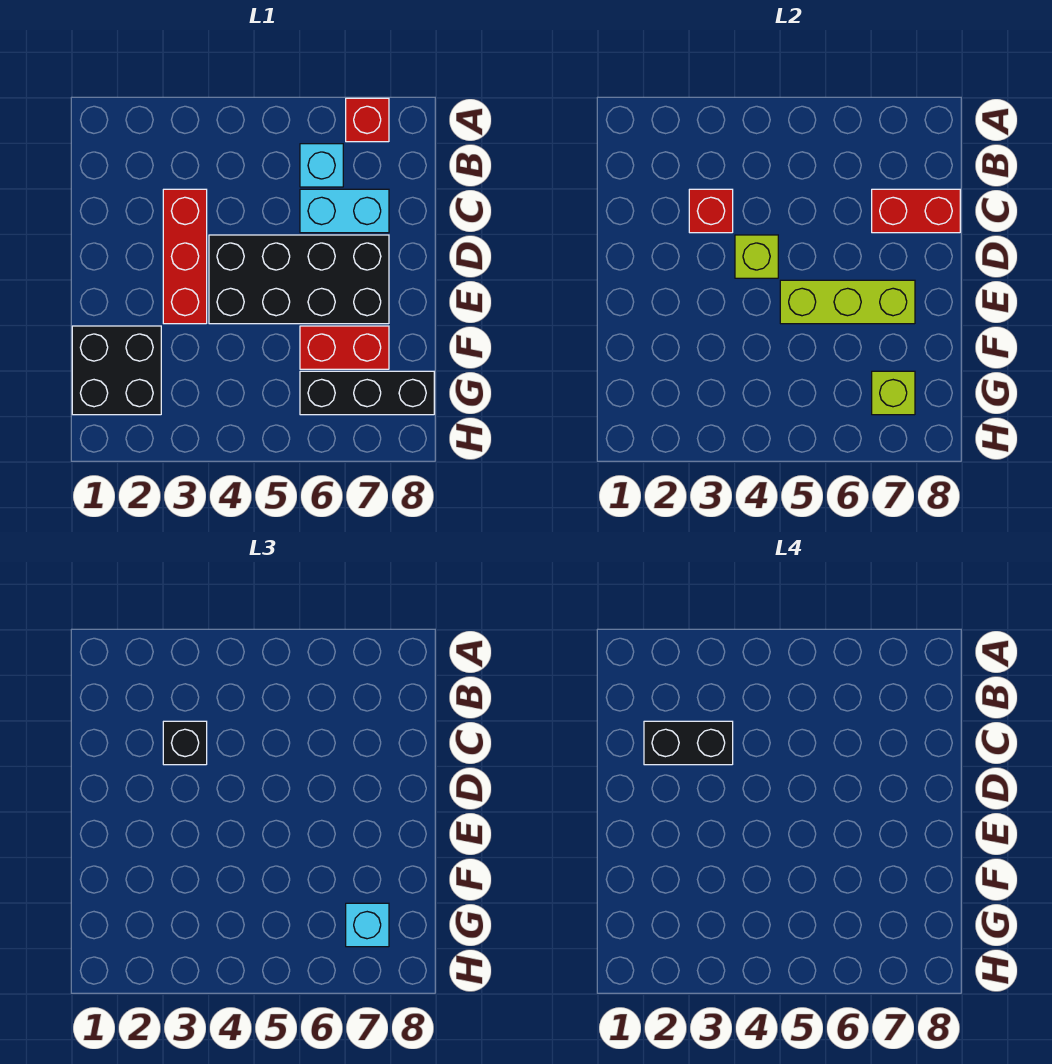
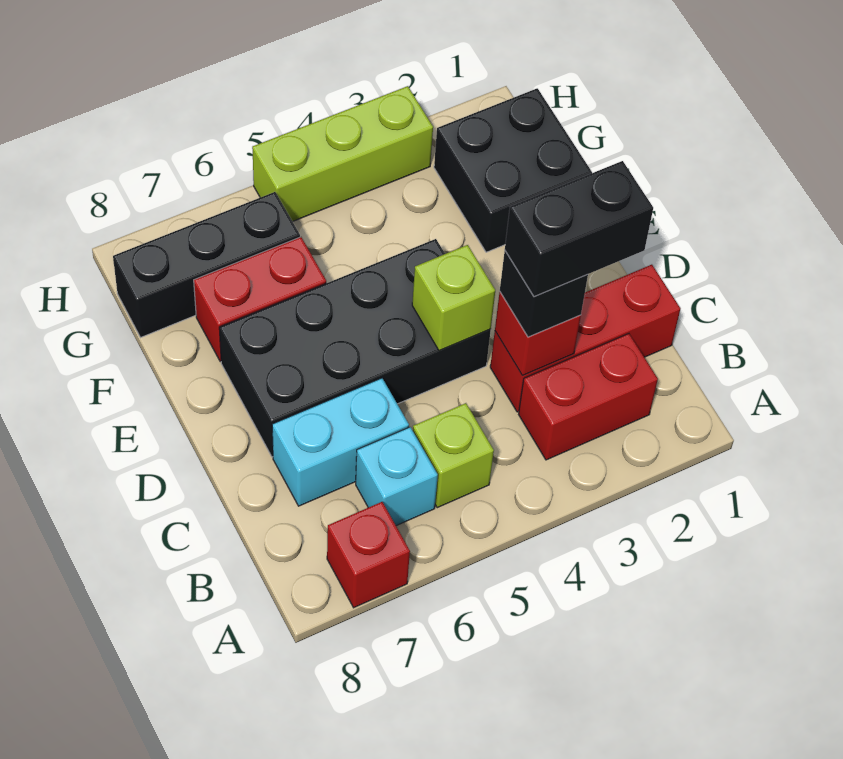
red 1x3 brick [163,189,207,324] -> red 1x3 brick turned to [490,265,680,412]
red 1x2 brick [872,189,960,233] -> red 1x2 brick moved to [519,334,658,460]
lime 1x3 brick [780,280,915,324] -> lime 1x3 brick moved to [252,86,433,222]
lime 1x1 brick [872,371,915,415] -> lime 1x1 brick moved to [413,403,494,508]
cyan 1x1 brick [346,903,389,947] -> none

